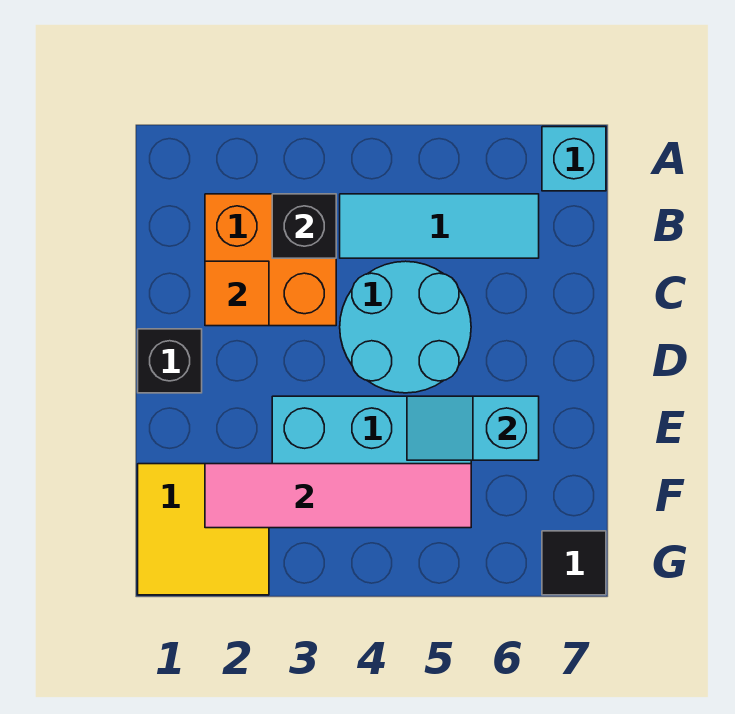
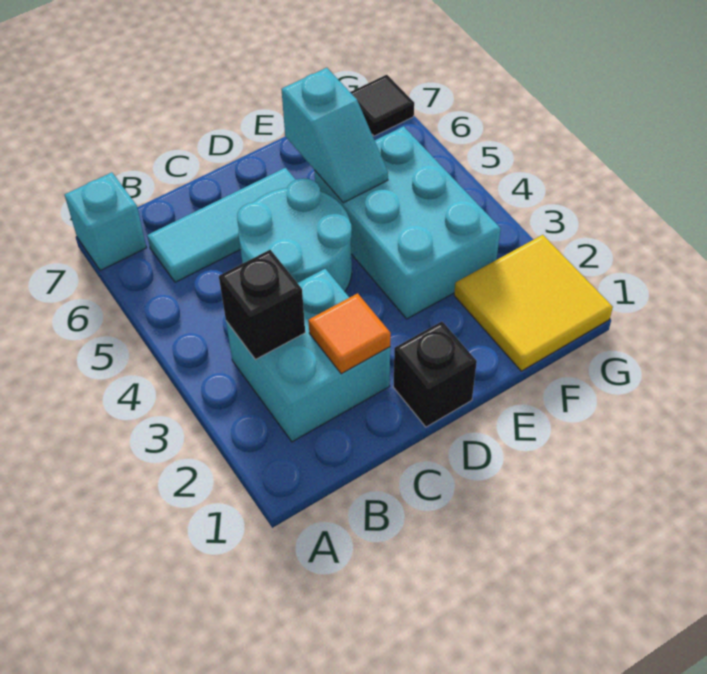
orange 2x2 brick [205,194,336,326] -> cyan 2x2 brick [226,269,390,442]
cyan 1x3 tile [340,194,539,258] -> cyan 1x3 tile turned to [147,168,296,282]
pink 1x4 tile [205,464,471,528] -> none

